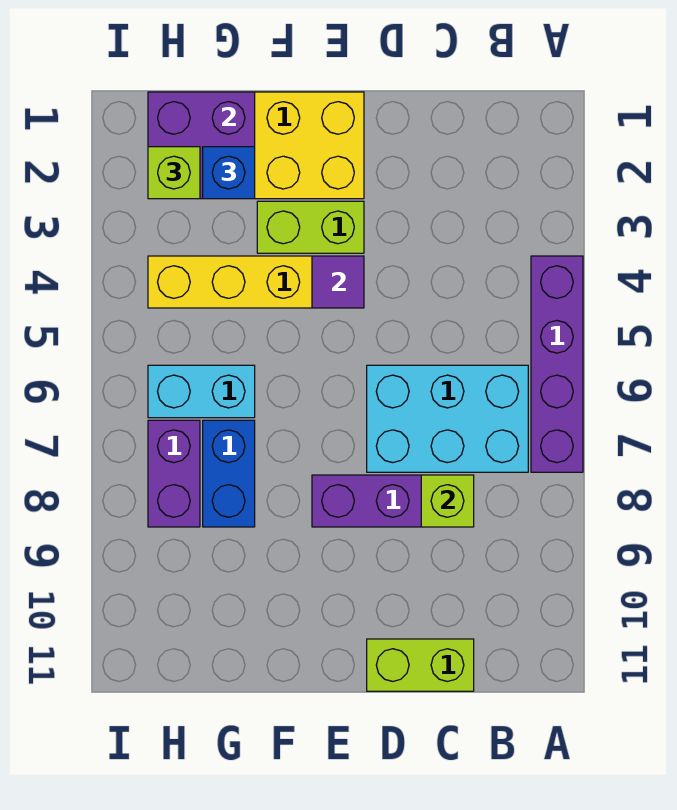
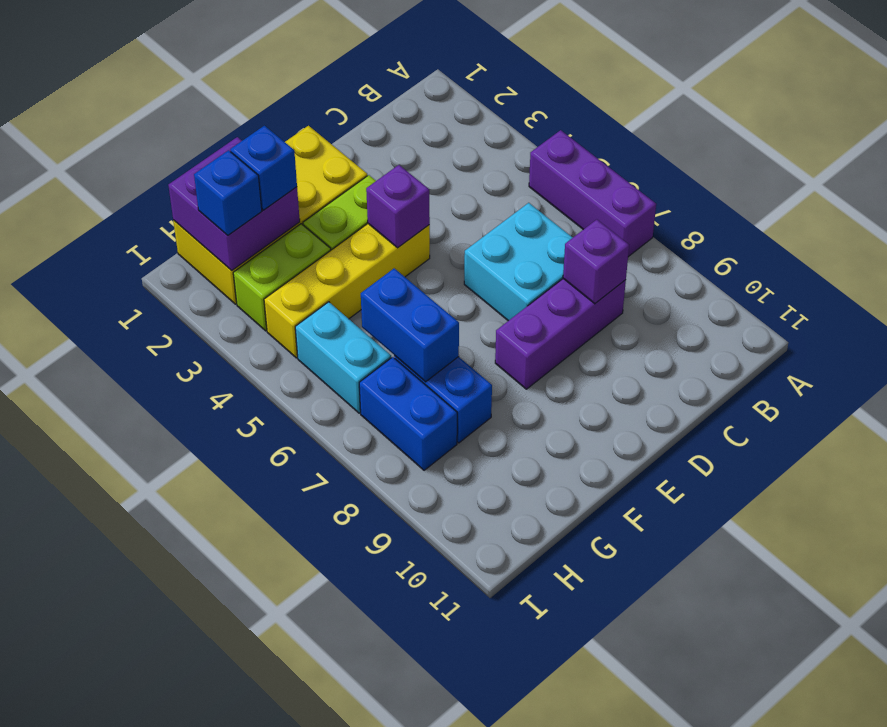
purple 1x4 brick [531,256,583,472] -> purple 1x3 brick [529,130,656,257]
cyan 2x3 brick [367,365,528,472] -> cyan 2x2 brick [464,203,573,321]
lime 1x1 brick [421,475,474,527] -> purple 1x1 brick [563,220,629,304]
lime 1x2 brick [367,639,474,691] -> lime 1x2 brick moved to [233,224,331,331]
purple 1x1 tile [312,256,364,308] -> purple 1x1 brick [366,165,430,248]
cyan 1x2 brick [148,365,255,418] -> cyan 1x2 brick turned to [295,302,391,413]
none -> blue 1x2 brick [361,268,459,382]
lime 1x1 brick [148,147,200,199] -> blue 1x1 brick [194,150,262,235]
purple 1x2 brick [148,420,200,527] -> blue 1x2 brick [359,357,457,470]

